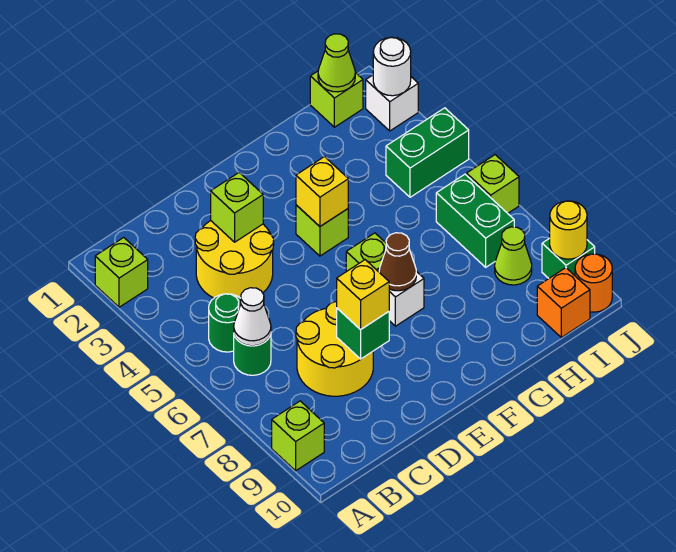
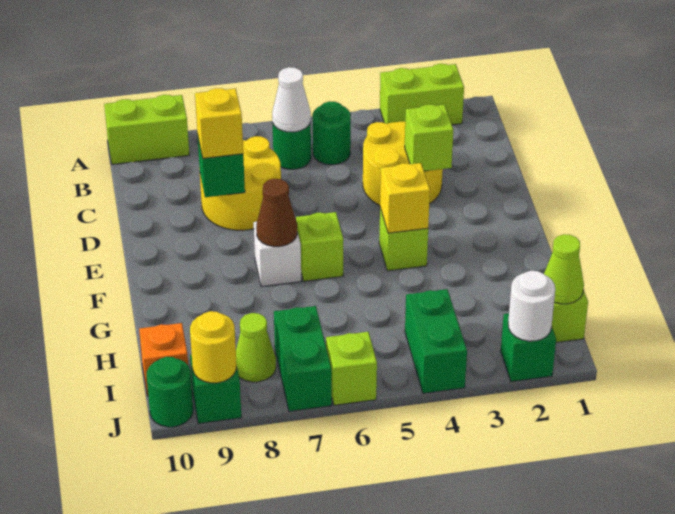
lime 1x1 brick [95,237,148,307] -> lime 1x2 brick [380,64,464,125]
lime 1x1 brick [272,401,324,471] -> lime 1x2 brick [104,95,189,164]
green 1x2 brick [436,174,514,267] -> green 1x2 brick turned to [274,306,332,411]
white 1x1 brick [366,75,418,131] -> green 1x1 brick [501,313,556,382]
orange 1x1 round brick [575,254,612,312] -> green 1x1 round brick [147,357,193,427]

